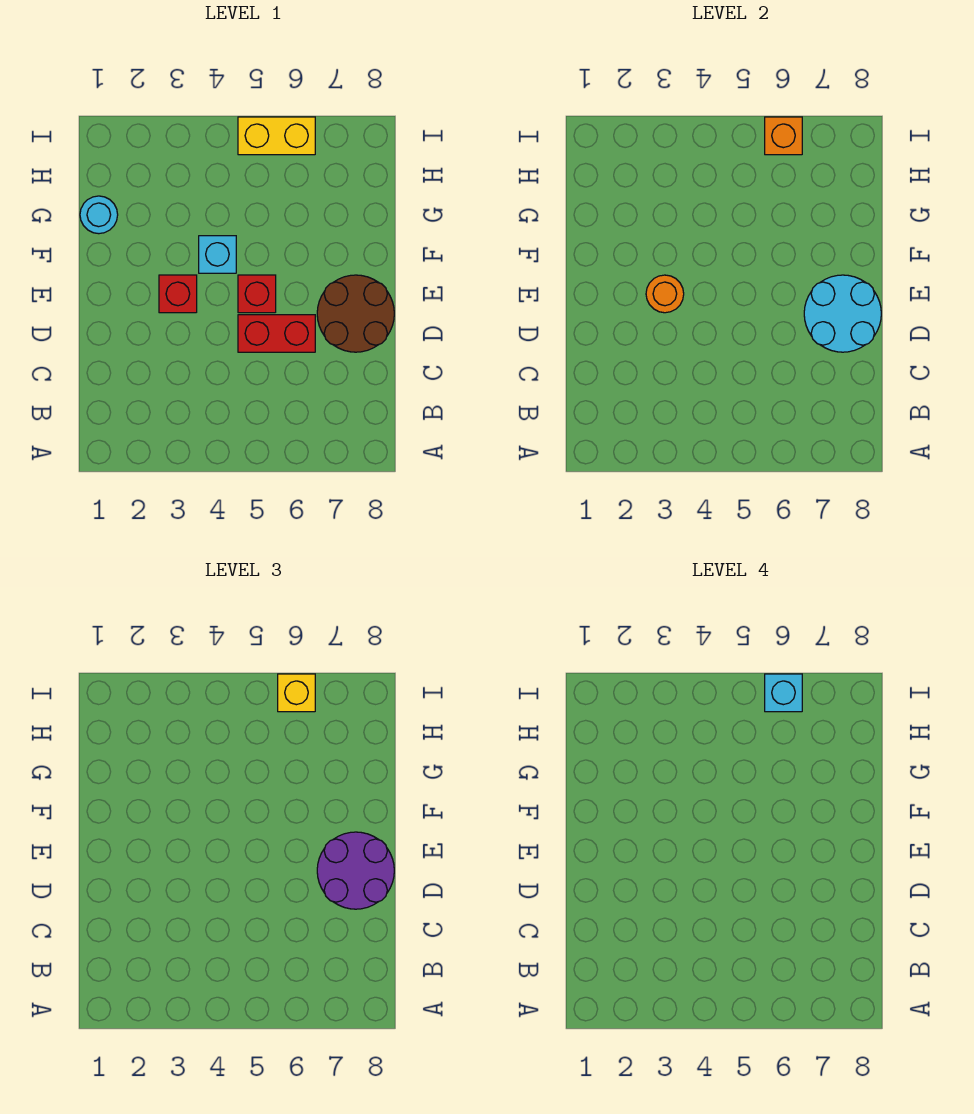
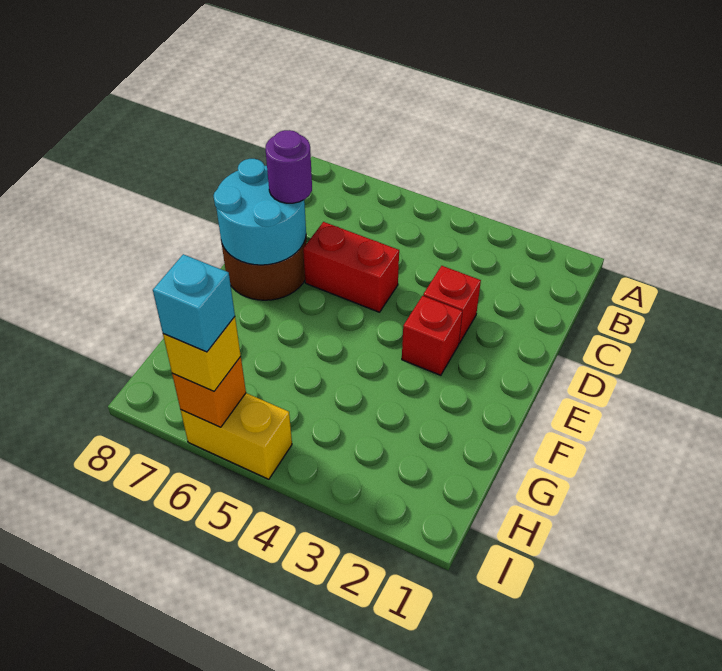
purple 2x2 round brick [317,832,394,909] -> purple 1x1 round brick [265,130,312,203]
orange 1x1 round brick [646,275,684,313] -> none
red 1x1 brick [238,275,276,313] -> red 1x1 brick moved to [423,266,481,343]
cyan 1x1 brick [199,236,236,273] -> none
cyan 1x1 round brick [80,196,118,234] -> none

